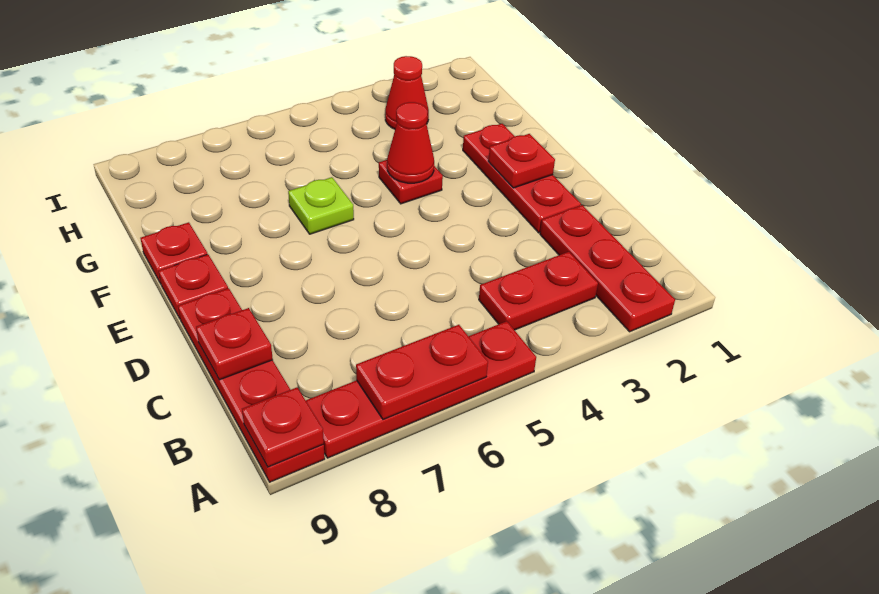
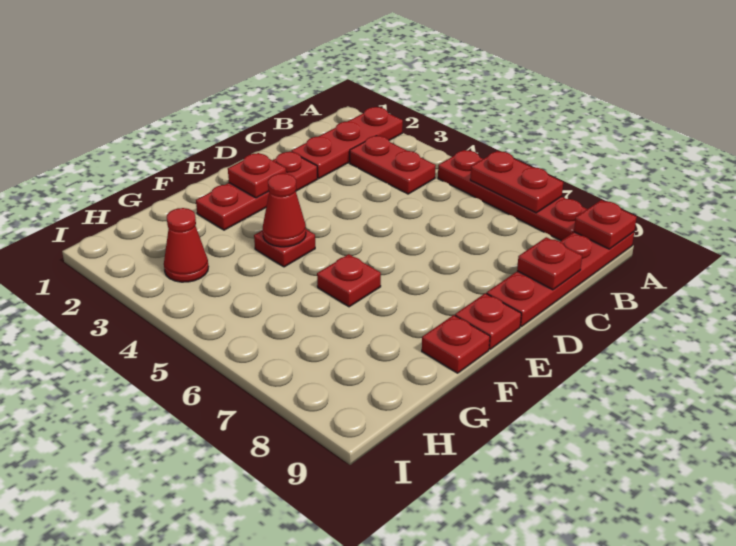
lime 1x1 plate [288,177,354,234] -> red 1x1 plate [317,254,381,307]

